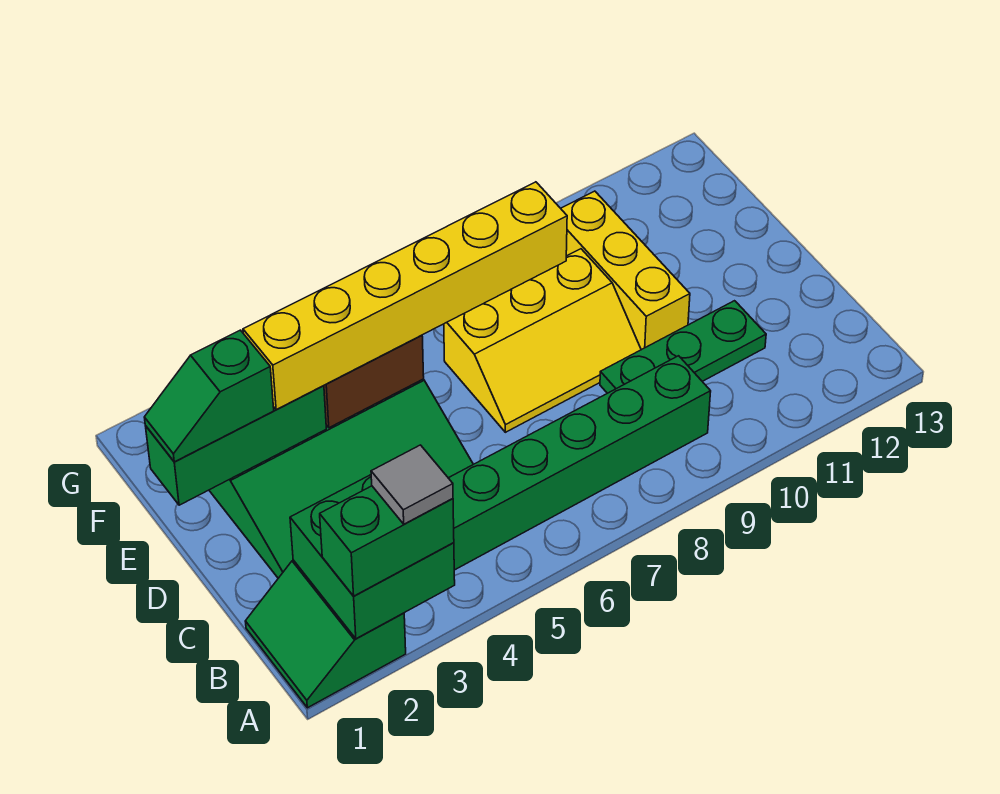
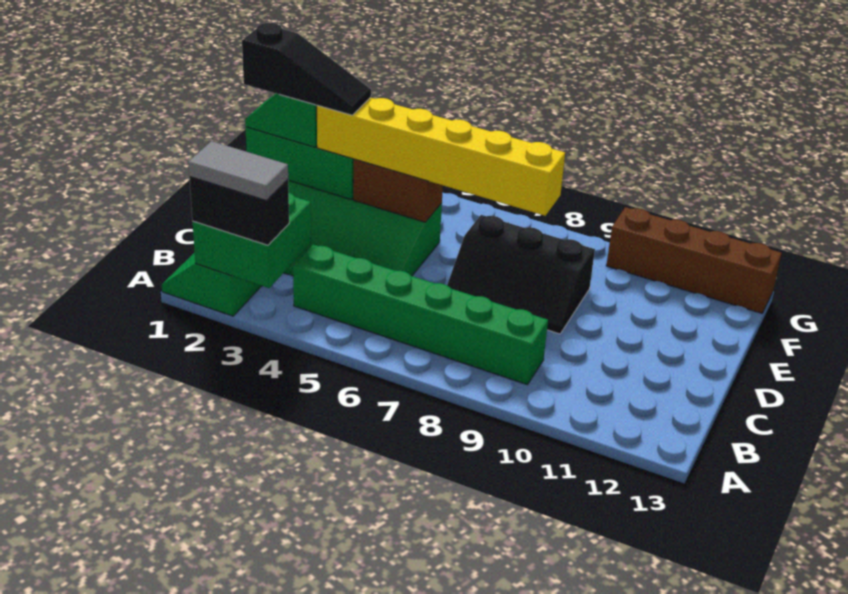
green 1x2 brick [320,486,454,596] -> black 1x2 brick [189,177,289,245]
grey 1x1 tile [371,445,453,524] -> grey 1x2 tile [188,141,288,201]
green 1x3 plate [600,301,766,393] -> none
yellow 2x3 slope [444,249,641,432] -> black 2x3 slope [447,215,595,334]
yellow 1x3 brick [561,191,690,350] -> none
none -> black 1x3 slope [242,23,371,115]
none -> brown 1x4 brick [606,207,782,313]

